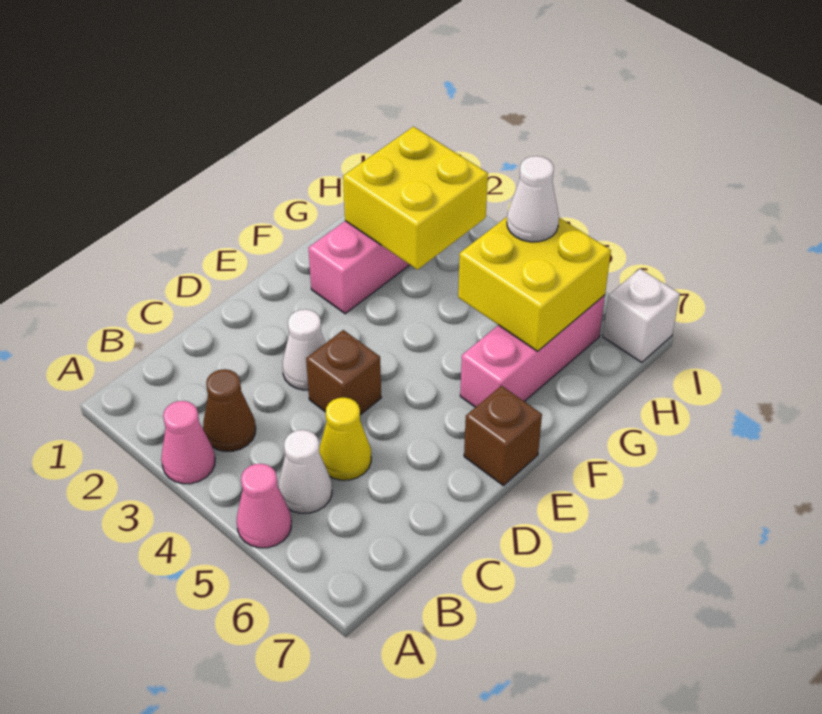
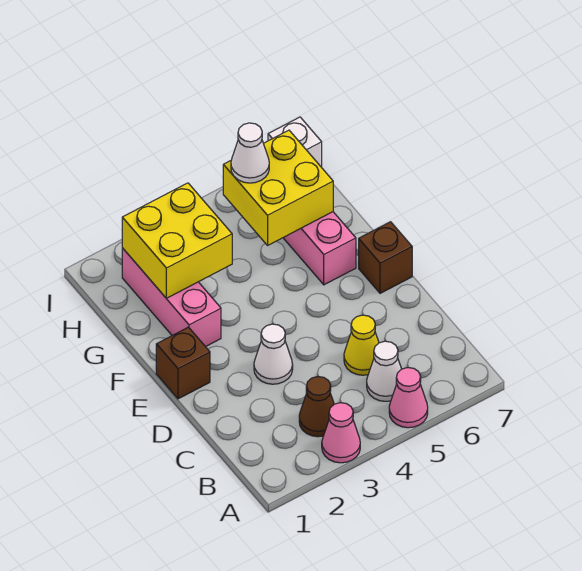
brown 1x1 brick [306,330,381,415] -> brown 1x1 brick moved to [156,327,210,399]

